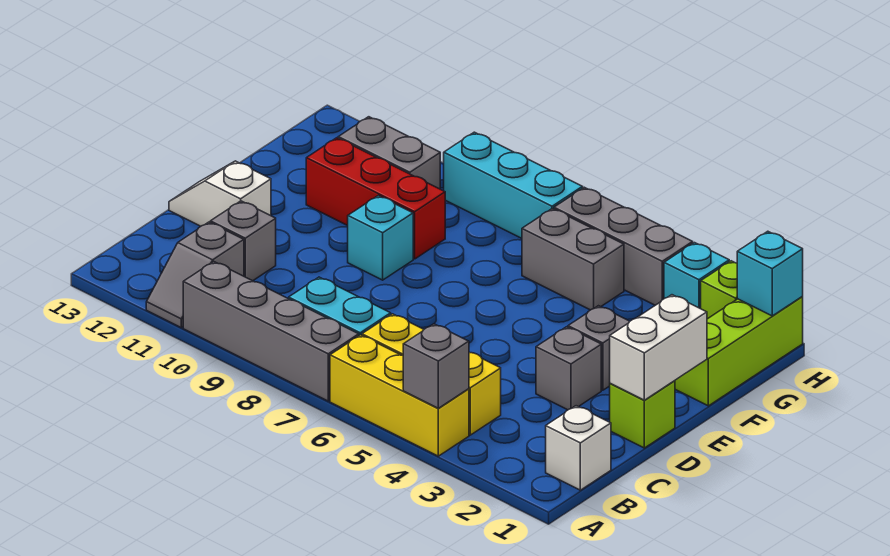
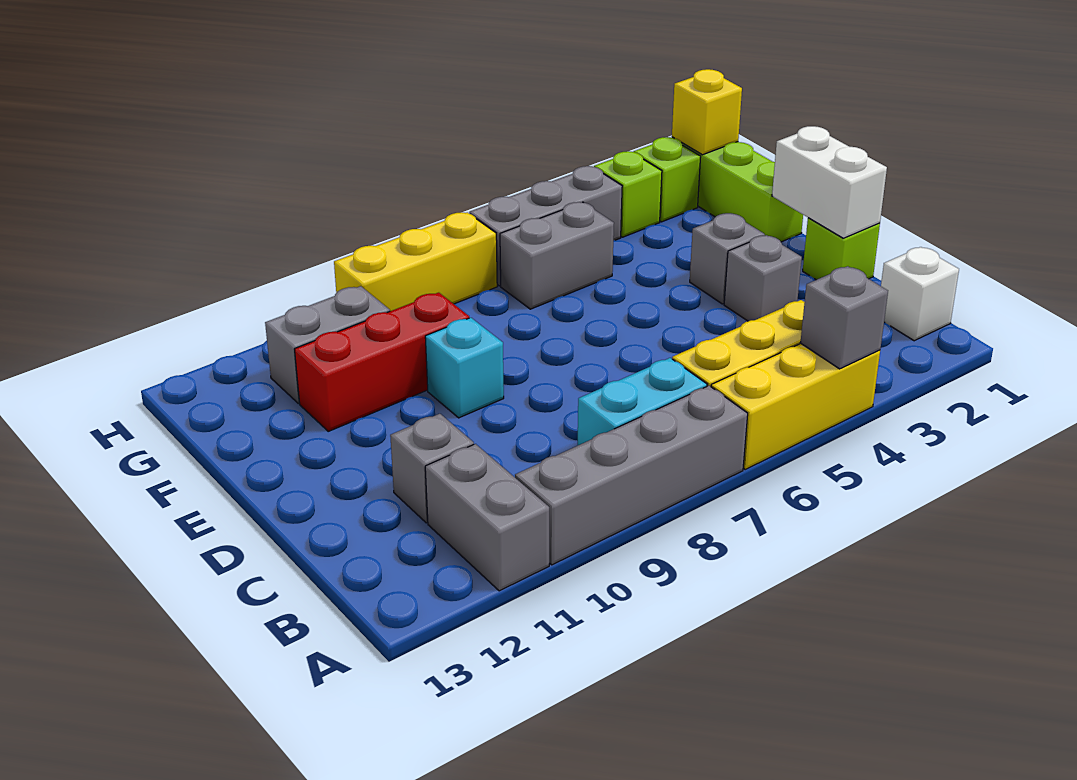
grey 1x2 slope [146,222,244,328] -> grey 1x2 brick [425,444,549,591]
white 1x2 slope [169,161,271,226] -> none
cyan 1x1 brick [737,231,803,316] -> yellow 1x1 brick [672,69,742,155]
cyan 1x1 brick [664,243,729,309] -> lime 1x1 brick [594,151,662,237]
cyan 1x3 brick [444,132,583,238] -> yellow 1x3 brick [334,212,497,311]

